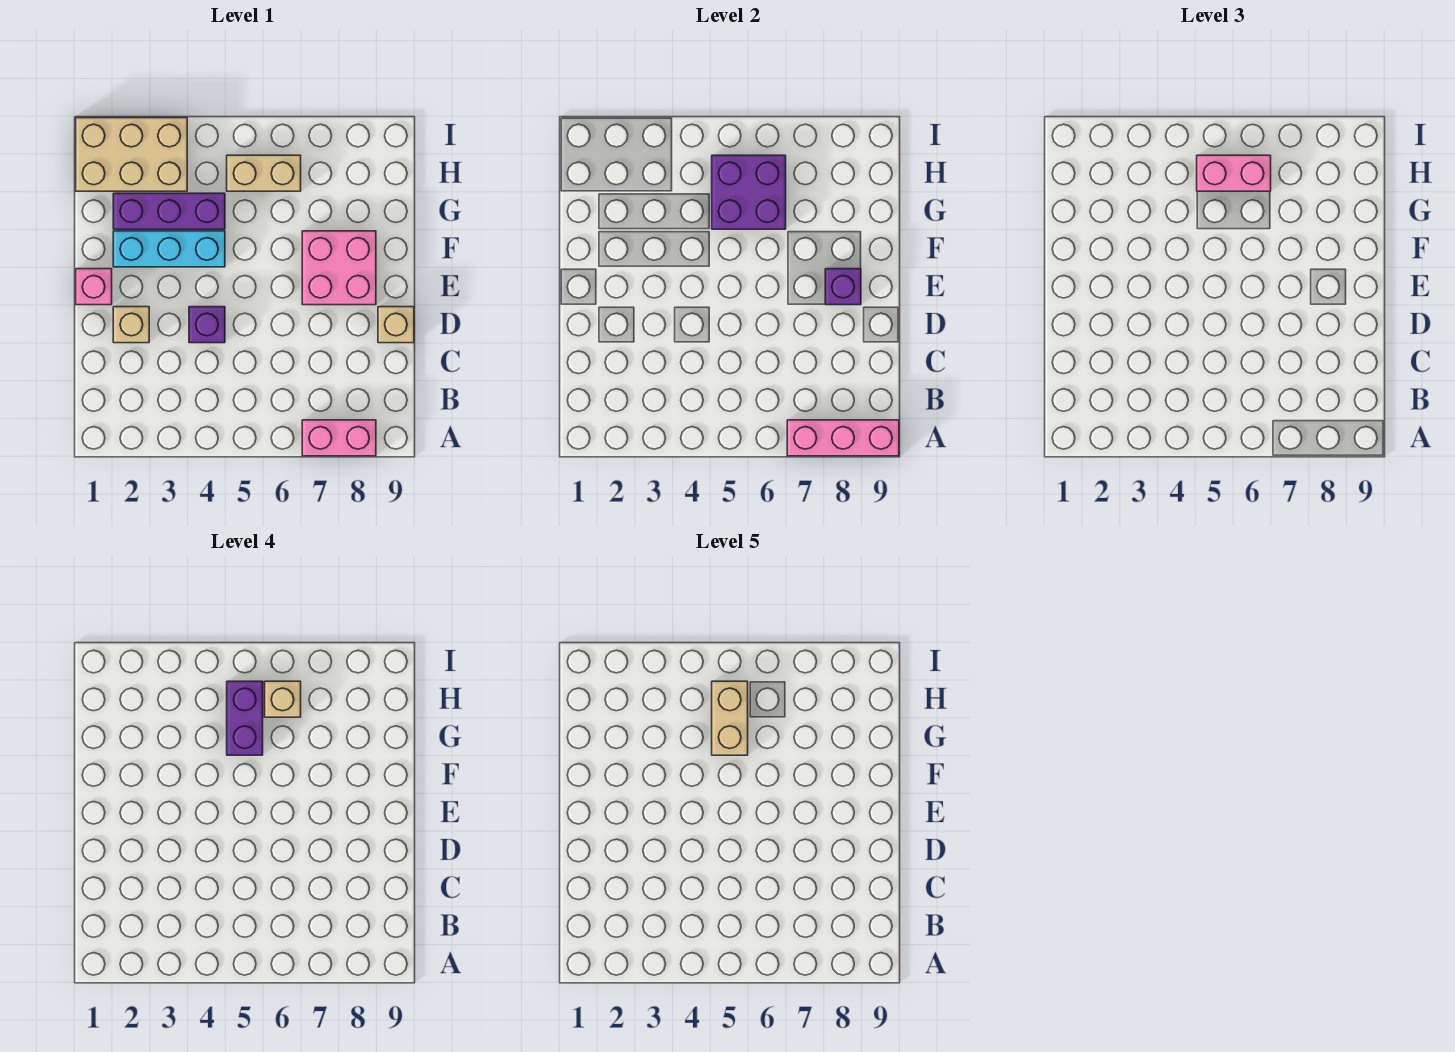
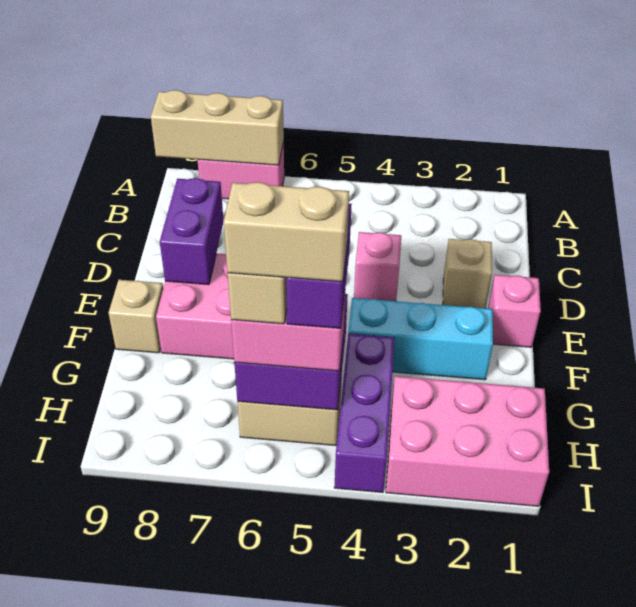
pink 1x3 brick [787,420,899,456] -> tan 1x3 brick [151,90,284,165]
purple 1x1 brick [189,307,225,343] -> pink 1x1 brick [354,232,401,301]
tan 1x1 brick [378,307,414,343] -> tan 1x1 brick moved to [109,280,163,353]
purple 1x1 brick [825,269,861,305] -> purple 1x2 brick [160,178,224,285]
purple 1x3 brick [113,193,225,229] -> purple 1x3 brick turned to [334,334,395,493]
tan 1x2 brick [712,681,748,755] -> tan 1x2 brick turned to [224,182,349,282]
tan 2x3 brick [76,118,187,191] -> pink 2x3 brick [386,376,549,506]

